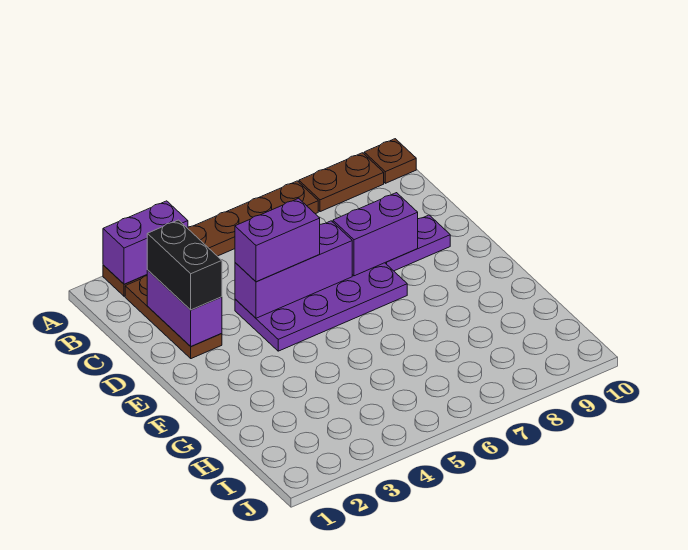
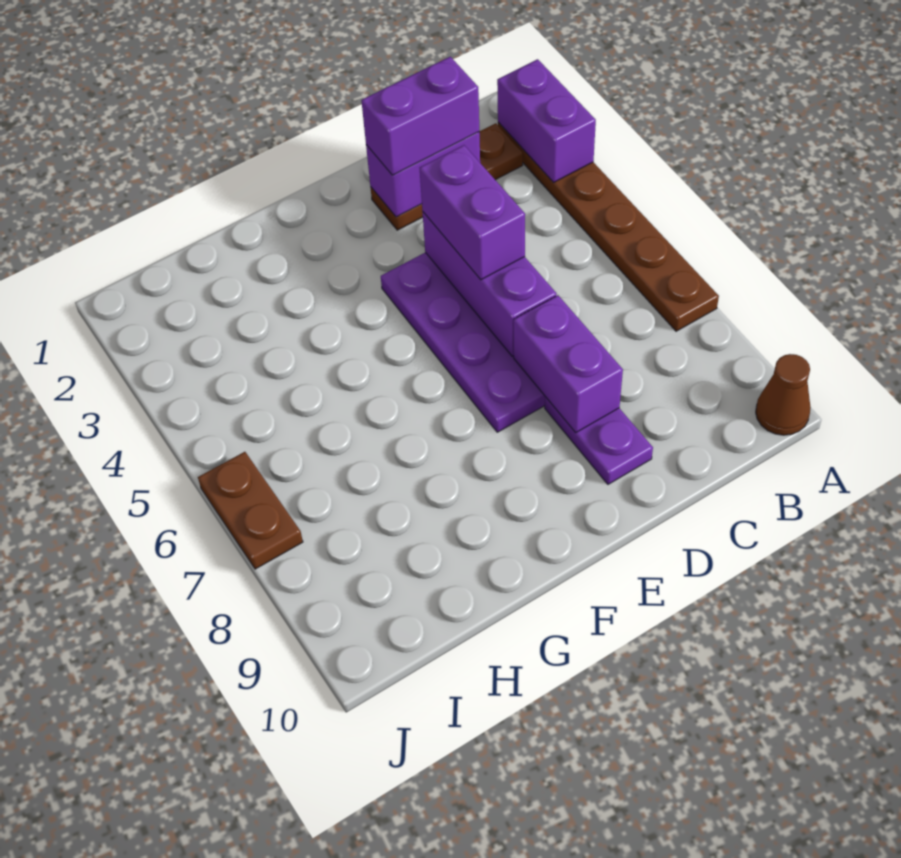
brown 1x2 plate [299,153,384,212] -> brown 1x2 plate moved to [198,452,303,569]
brown 1x1 plate [364,139,416,183] -> brown 1x1 cone [756,354,811,435]
black 1x2 brick [147,220,222,310] -> purple 1x2 brick [361,57,479,175]

